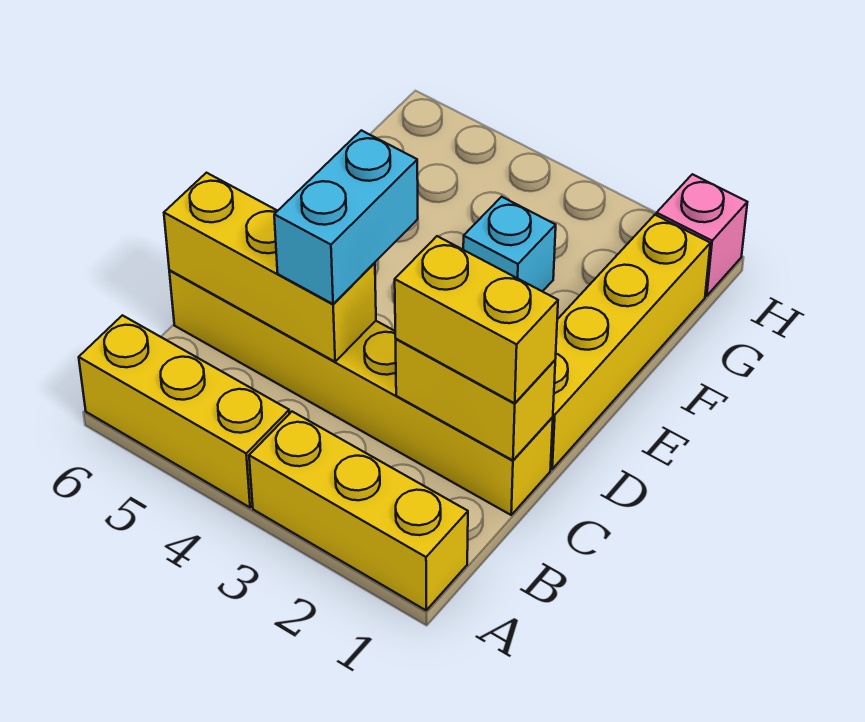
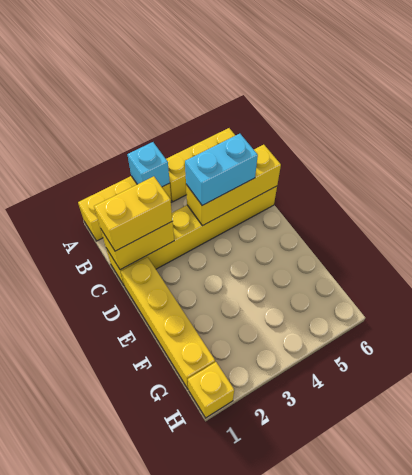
cyan 1x2 brick [274,130,418,304] -> cyan 1x2 brick turned to [185,134,258,206]
cyan 1x1 brick [463,197,556,292] -> cyan 1x1 brick moved to [127,142,170,187]
pink 1x1 brick [656,174,747,296] -> yellow 1x1 brick [188,362,234,418]

